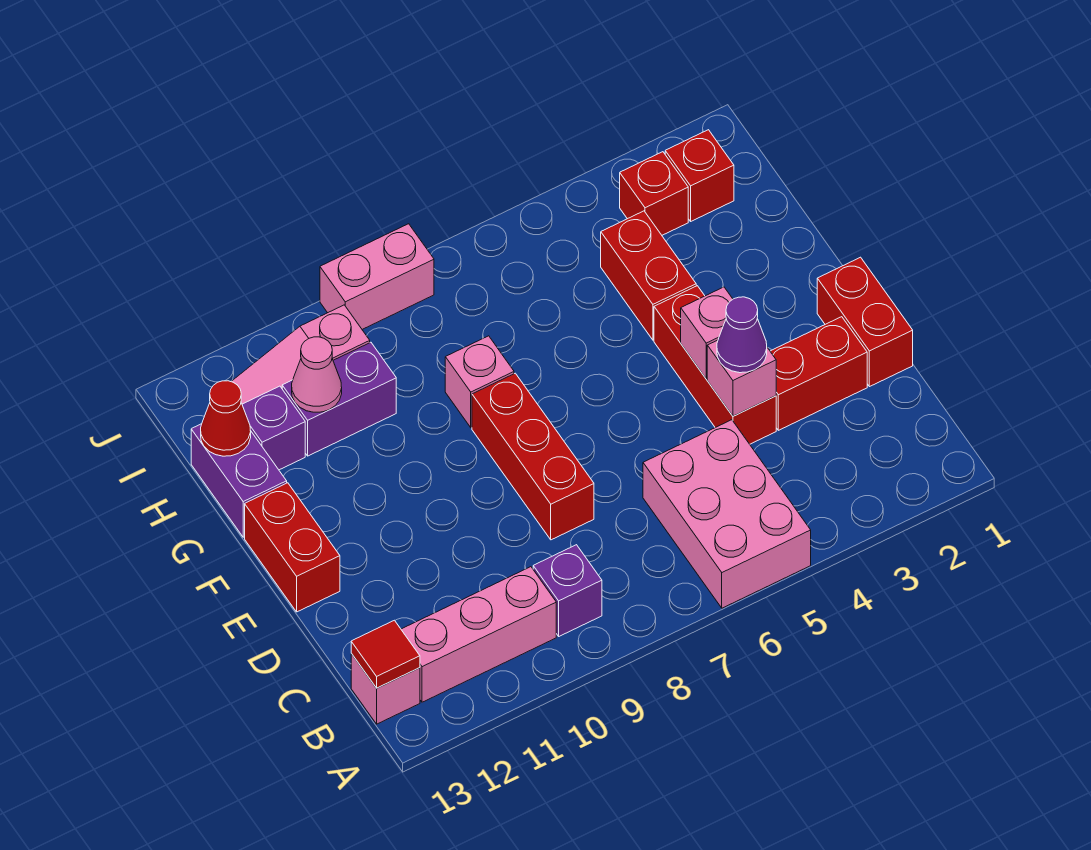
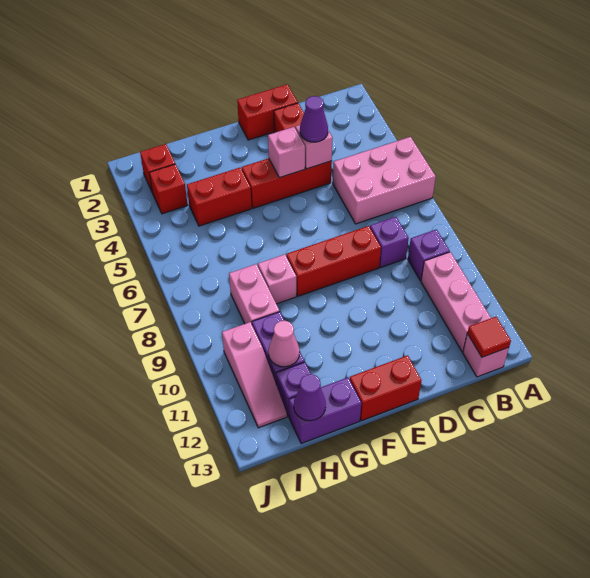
none -> purple 1x1 brick [370,217,409,268]
red 1x1 cone [201,381,251,456] -> purple 1x1 cone [294,374,326,421]
pink 1x2 brick [320,224,434,329] -> pink 1x2 brick moved to [229,264,280,324]

